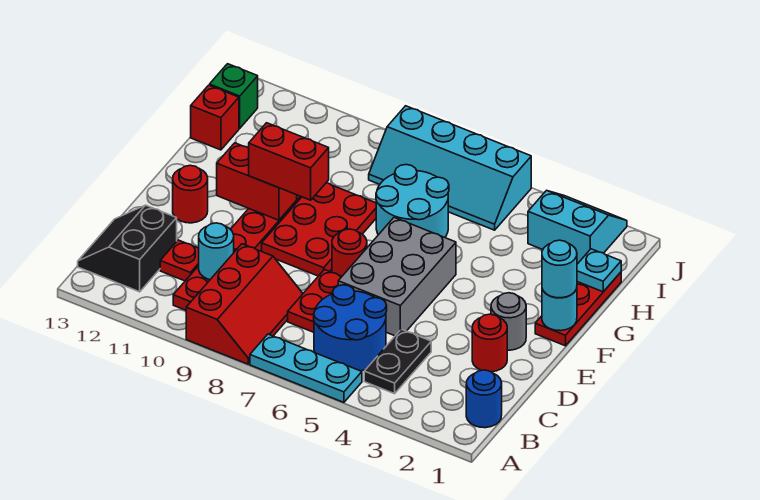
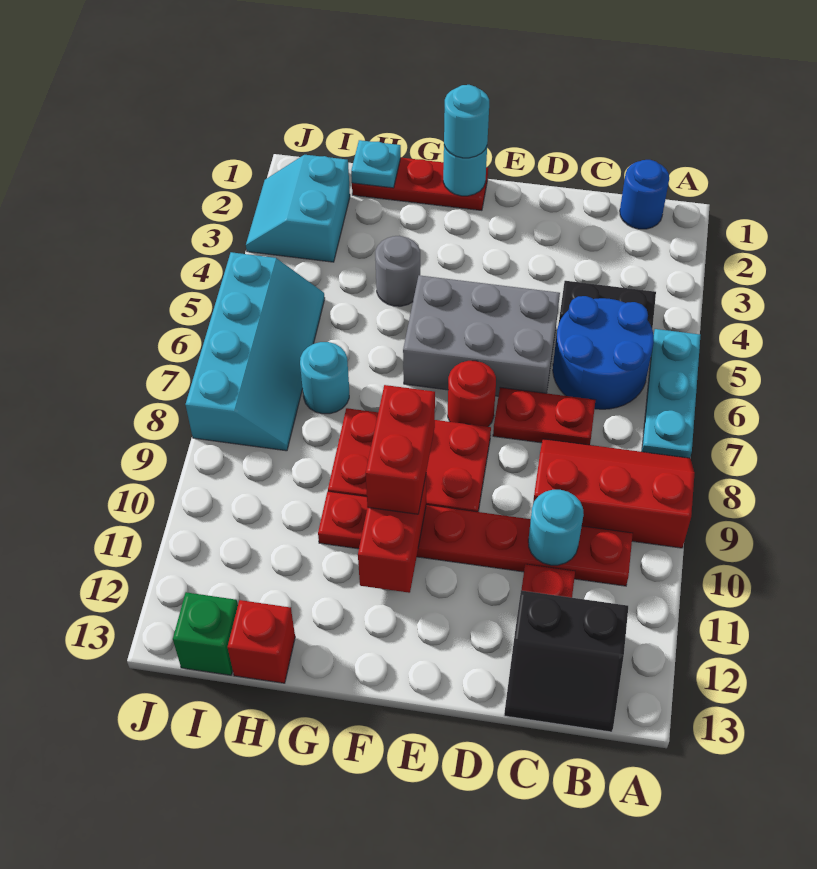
red 1x1 round brick [472,314,507,372] -> none
grey 1x1 round brick [491,293,526,350] -> grey 1x1 round brick moved to [375,236,420,306]
red 1x1 round brick [173,165,208,223] -> none
cyan 2x2 round brick [376,165,449,237] -> cyan 1x1 round brick [300,342,349,414]

